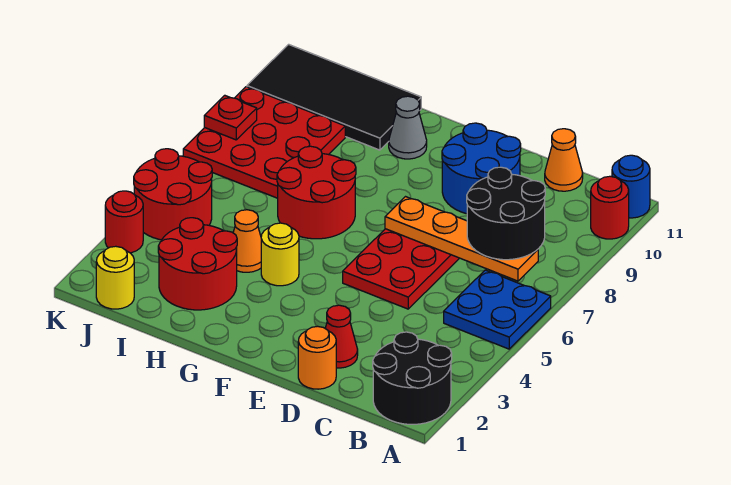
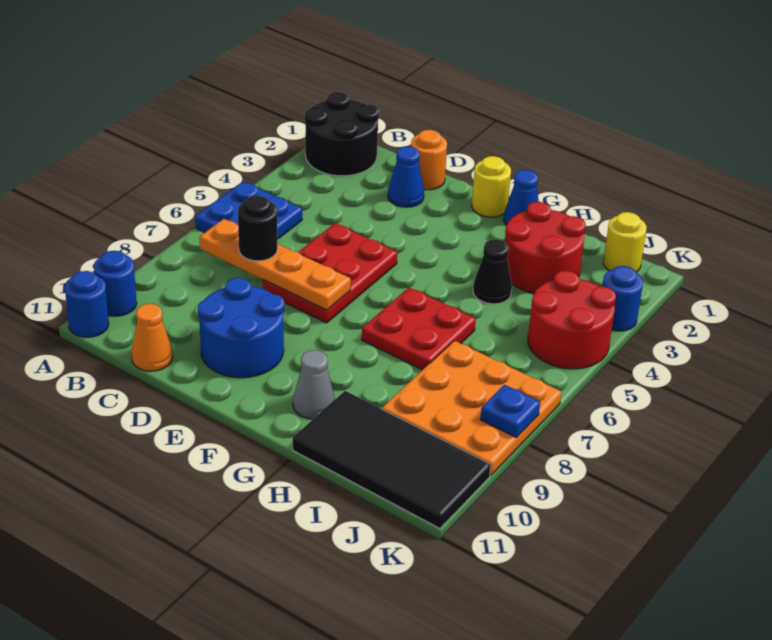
red 1x1 round brick [591,176,629,239] -> blue 1x1 round brick [94,251,137,316]
black 2x2 round brick [467,167,545,260] -> black 1x1 round brick [238,196,277,261]
red 1x1 cone [325,305,358,368] -> blue 1x1 cone [388,146,424,207]
none -> blue 1x1 cone [504,170,539,225]
yellow 1x1 round brick [261,223,299,286] -> yellow 1x1 round brick moved to [472,156,511,217]
red 2x2 round brick [277,146,356,239] -> red 2x2 plate [362,287,476,370]
orange 1x1 cone [233,210,261,272] -> black 1x1 cone [473,240,512,304]
red 3x3 plate [183,87,345,198] -> orange 3x3 plate [382,341,561,476]
red 1x1 round brick [105,191,143,253] -> blue 1x1 round brick [602,266,643,331]
red 1x1 plate [204,95,257,140] -> blue 1x1 plate [480,385,540,438]

